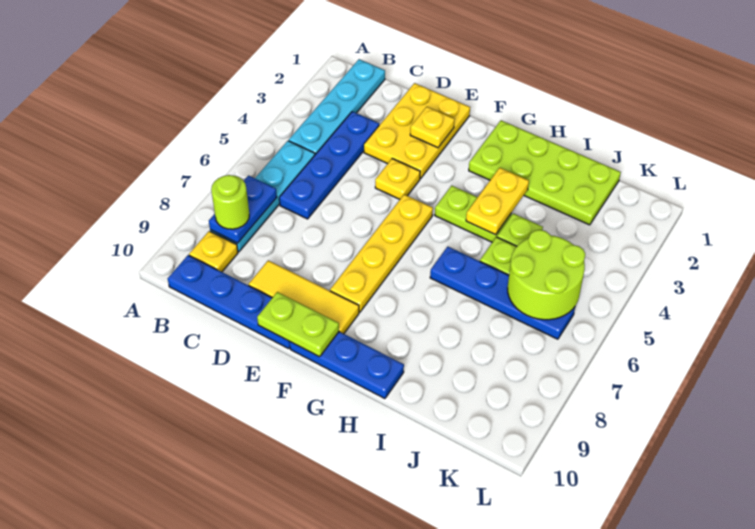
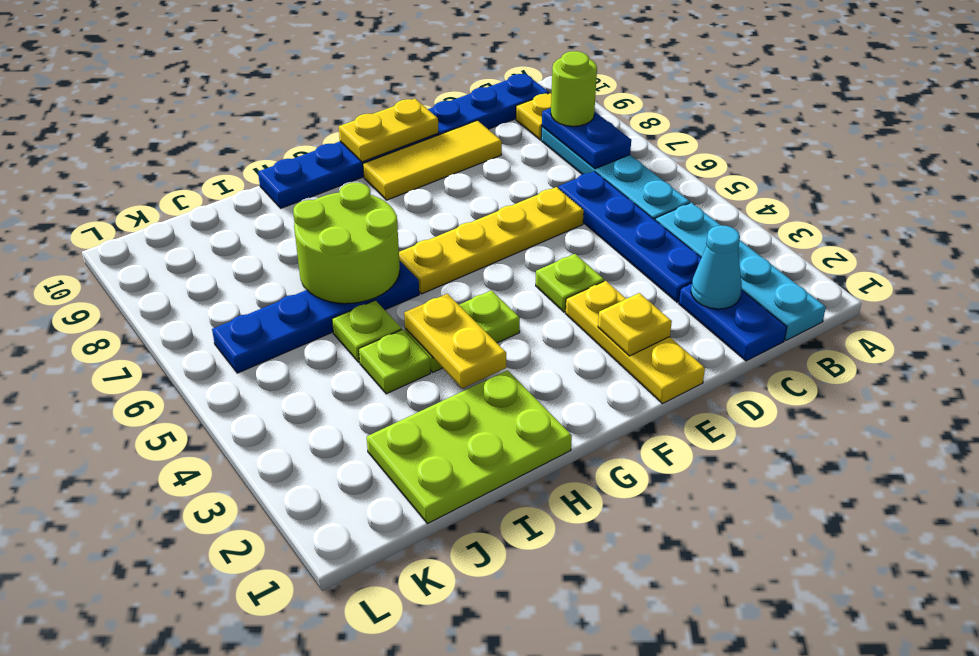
none -> blue 1x2 plate [679,284,787,361]
none -> cyan 1x1 cone [691,225,742,309]
yellow 2x3 plate [364,83,470,179] -> yellow 1x3 plate [566,281,705,404]
yellow 1x1 plate [375,159,420,199] -> lime 1x1 plate [536,254,604,312]
lime 1x2 plate [257,292,339,357] -> yellow 1x2 plate [339,99,439,162]
yellow 1x4 plate [330,194,433,312] -> yellow 1x4 plate turned to [399,187,584,294]
lime 2x4 plate [469,120,621,225] -> lime 2x3 plate [367,370,572,524]
lime 2x2 round brick [508,230,585,320] -> lime 2x2 round brick moved to [293,183,400,304]

